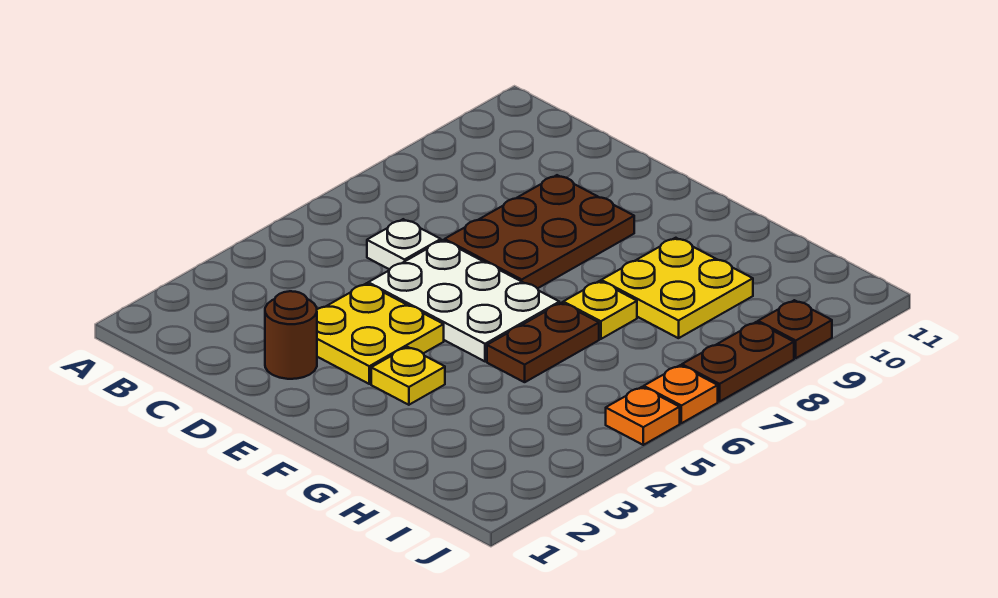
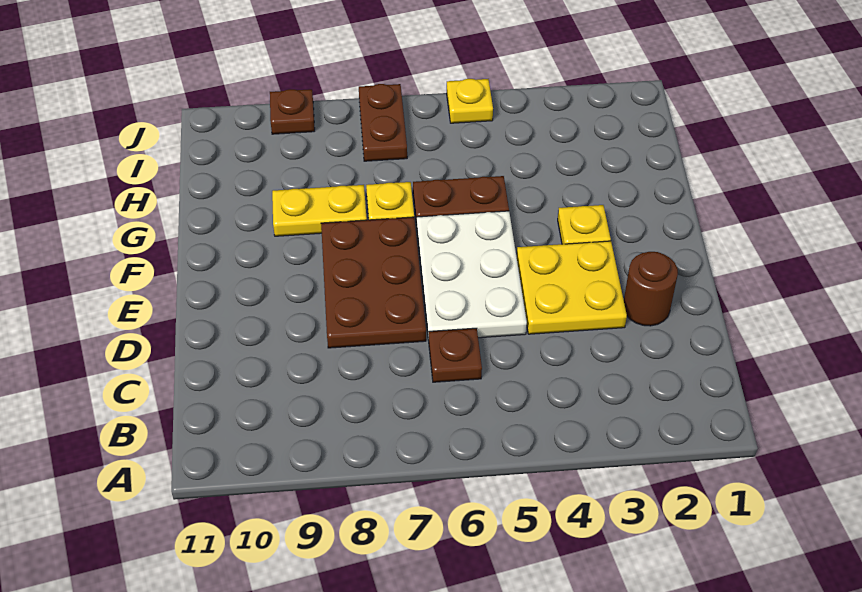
white 1x1 plate [367,219,441,270] -> brown 1x1 plate [429,328,482,382]
brown 2x3 plate [445,175,634,289] -> brown 2x3 plate turned to [321,217,426,348]
yellow 2x2 plate [601,238,753,338] -> yellow 1x2 plate [272,185,367,236]
orange 1x1 plate [606,387,680,445] -> yellow 1x1 plate [447,79,493,123]
orange 1x1 plate [644,365,718,423] -> none
brown 1x2 plate [682,322,794,402] -> brown 1x2 plate turned to [359,84,407,161]

